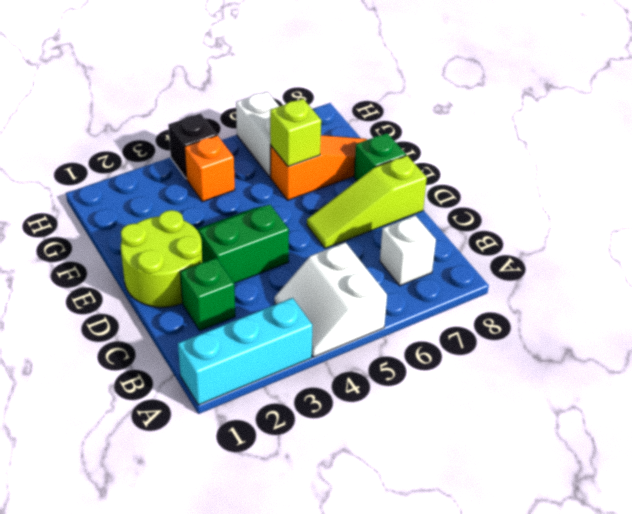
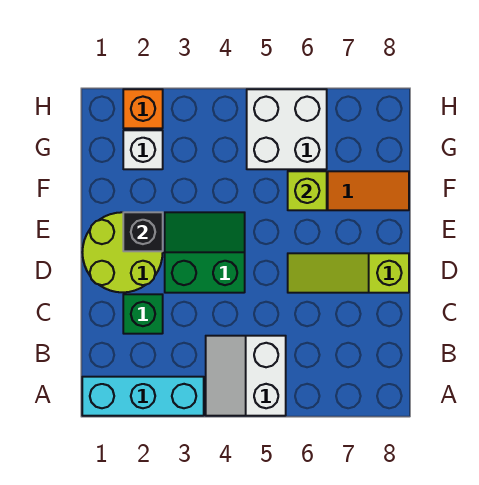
white 1x1 brick [380,216,436,286] -> white 1x1 brick moved to [123,130,163,169]
green 1x1 brick [354,133,406,180] -> none
orange 1x1 brick [185,135,235,202] -> orange 1x1 brick moved to [123,89,163,128]
white 1x2 brick [236,92,279,177] -> white 2x2 brick [247,89,327,169]
black 1x1 brick [168,114,217,179] -> black 1x1 brick moved to [123,212,163,251]

